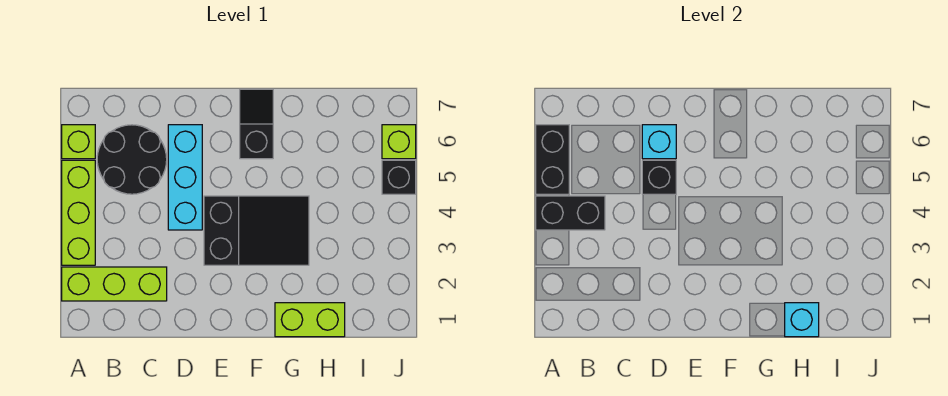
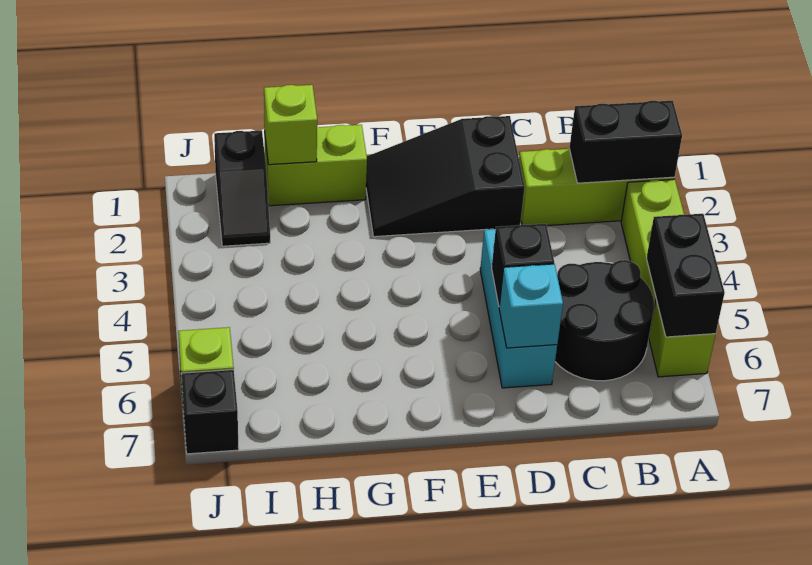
black 1x2 brick [536,196,605,230] -> black 1x2 brick moved to [569,100,682,183]
black 2x3 slope [204,196,309,265] -> black 2x3 slope moved to [366,116,525,237]
black 1x2 slope [240,89,273,159] -> black 1x2 slope moved to [214,131,270,246]
cyan 1x1 brick [785,303,819,337] -> lime 1x1 brick [264,85,317,165]
black 1x1 brick [382,160,416,194] -> black 1x1 brick moved to [181,370,239,454]

